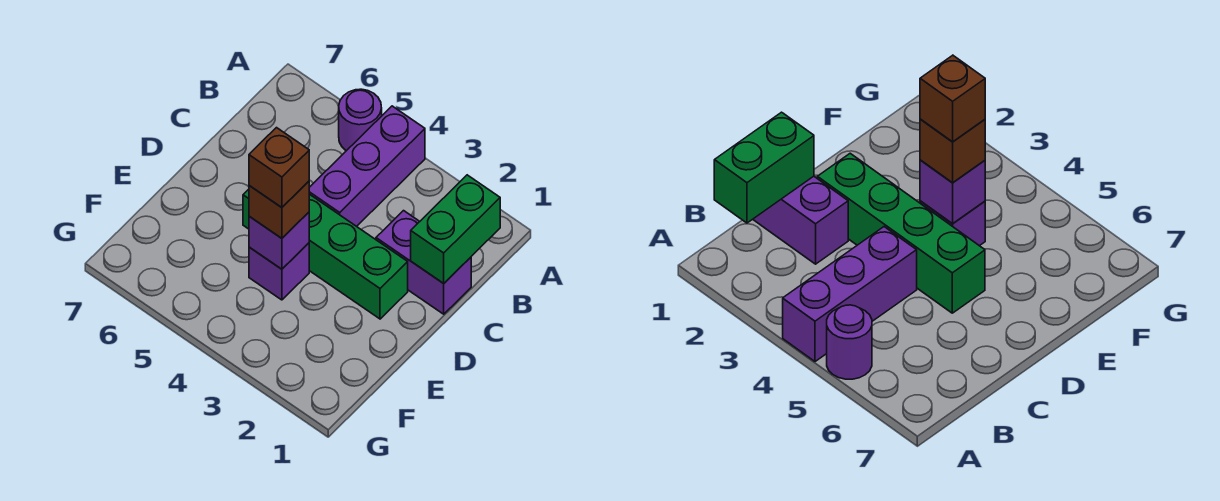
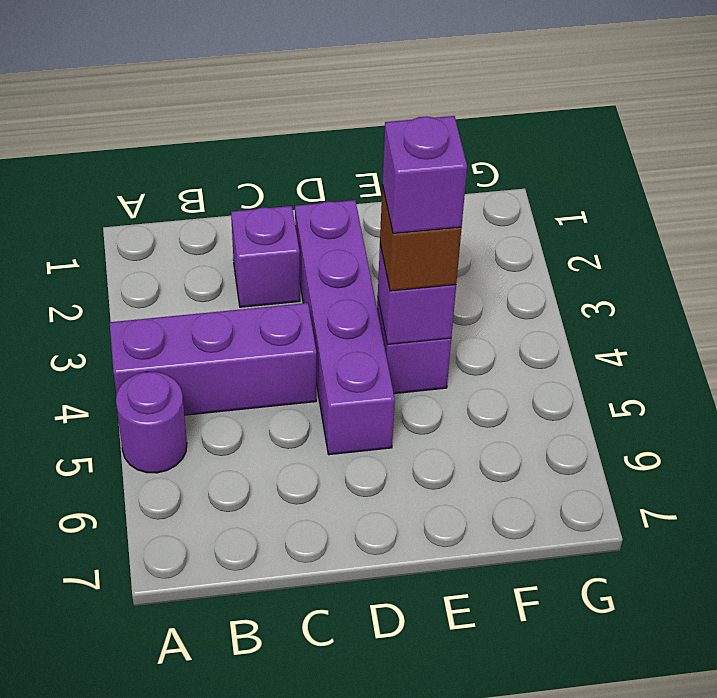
green 1x2 brick [411,175,500,283] -> none
purple 1x2 brick [376,211,471,314] -> purple 1x1 brick [231,206,300,307]
green 1x4 brick [243,189,408,319] -> purple 1x4 brick [295,200,395,455]
brown 1x1 brick [249,128,309,208] -> purple 1x1 brick [382,116,467,234]

